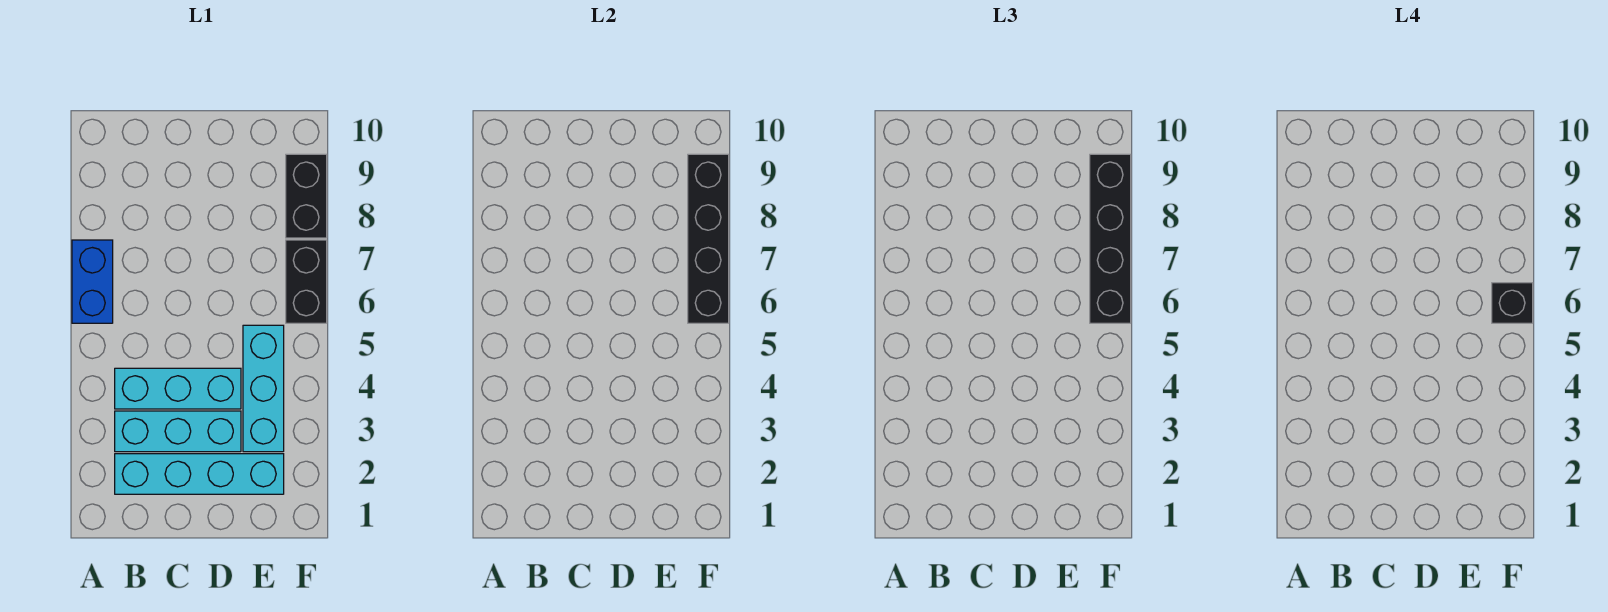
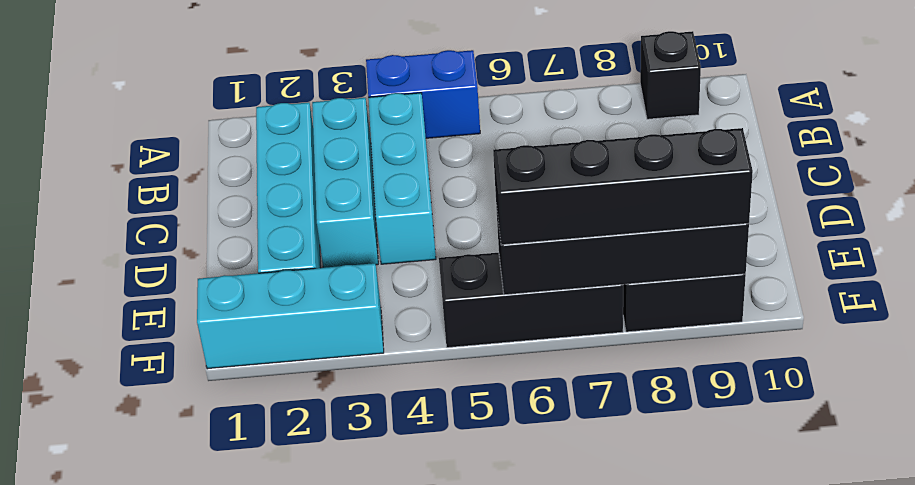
blue 1x2 brick [72,240,113,323] -> blue 1x2 brick moved to [366,50,480,138]
cyan 1x3 brick [243,325,284,452] -> cyan 1x3 brick moved to [197,263,384,369]
black 1x2 brick [286,240,327,323] -> black 1x3 brick [439,253,623,348]
black 1x1 brick [1492,283,1533,323] -> black 1x1 brick moved to [640,31,701,119]

